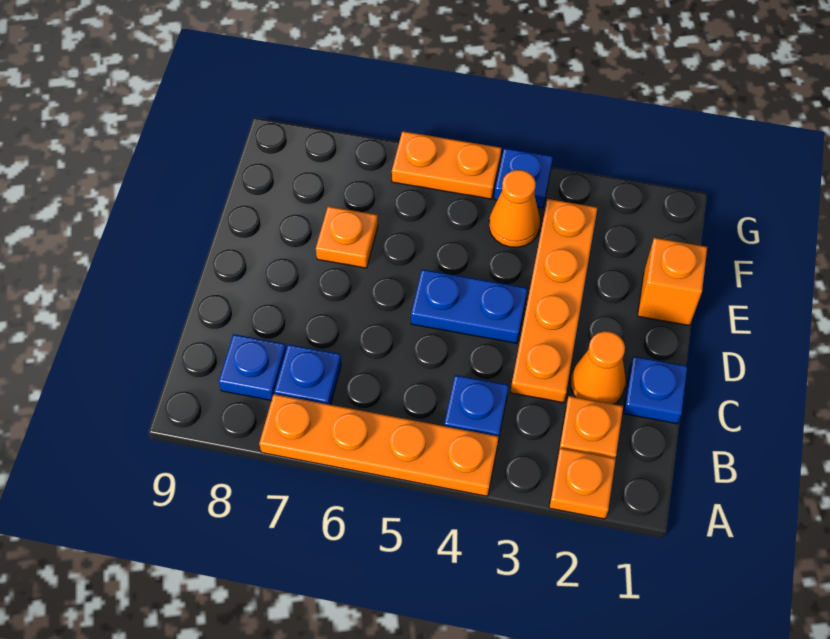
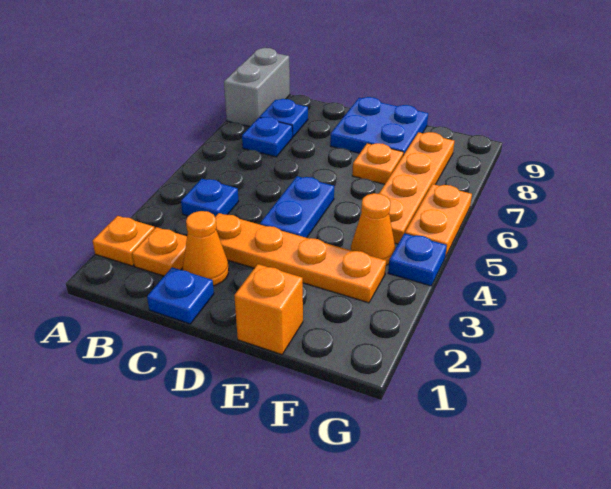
orange 1x4 plate [259,394,499,496] -> orange 1x4 plate moved to [379,132,455,244]
none -> grey 1x2 brick [224,48,290,127]
none -> blue 2x2 plate [330,97,428,155]

